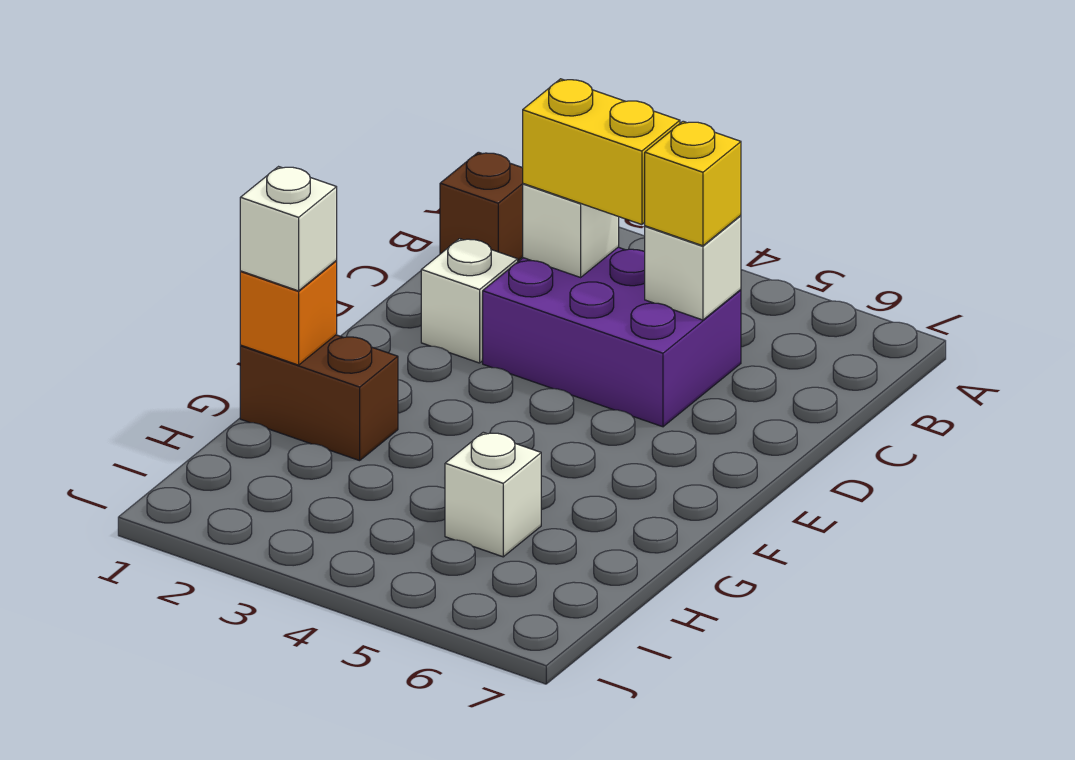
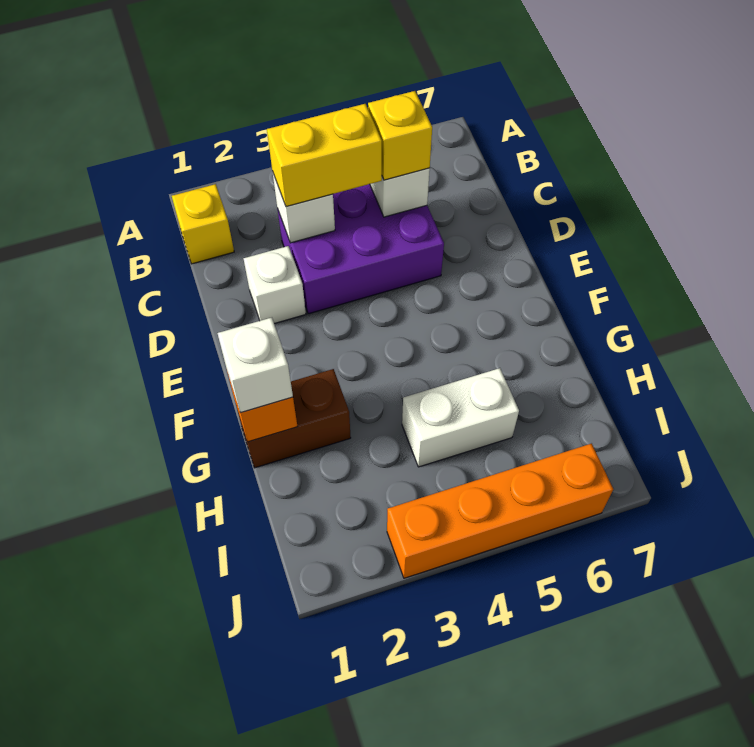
brown 1x1 brick [440,152,523,261] -> yellow 1x1 brick [172,184,234,264]
white 1x1 brick [445,432,541,557] -> white 1x2 brick [402,368,519,467]
none -> orange 1x4 brick [387,444,613,578]

